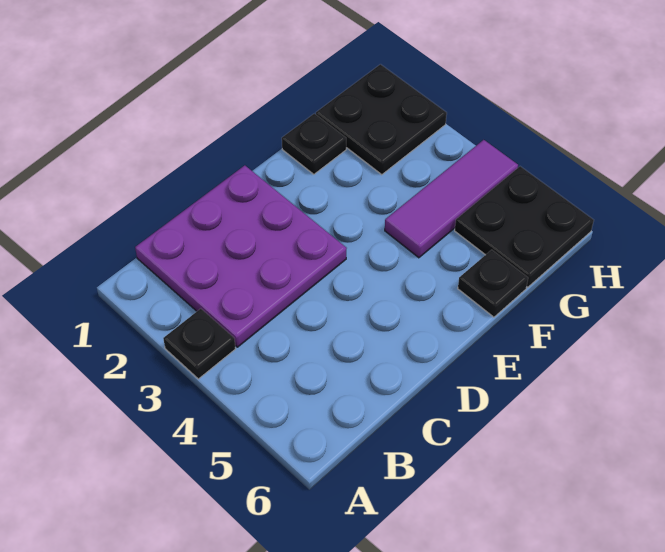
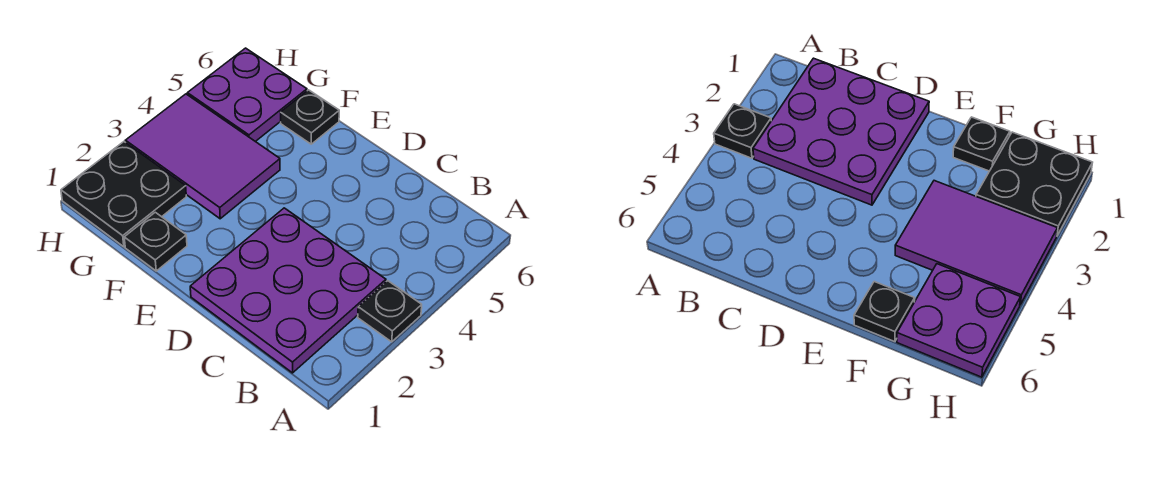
purple 1x3 tile [385,140,518,258] -> purple 2x3 tile [125,94,280,219]
black 2x2 plate [455,166,594,287] -> purple 2x2 plate [187,48,307,142]

